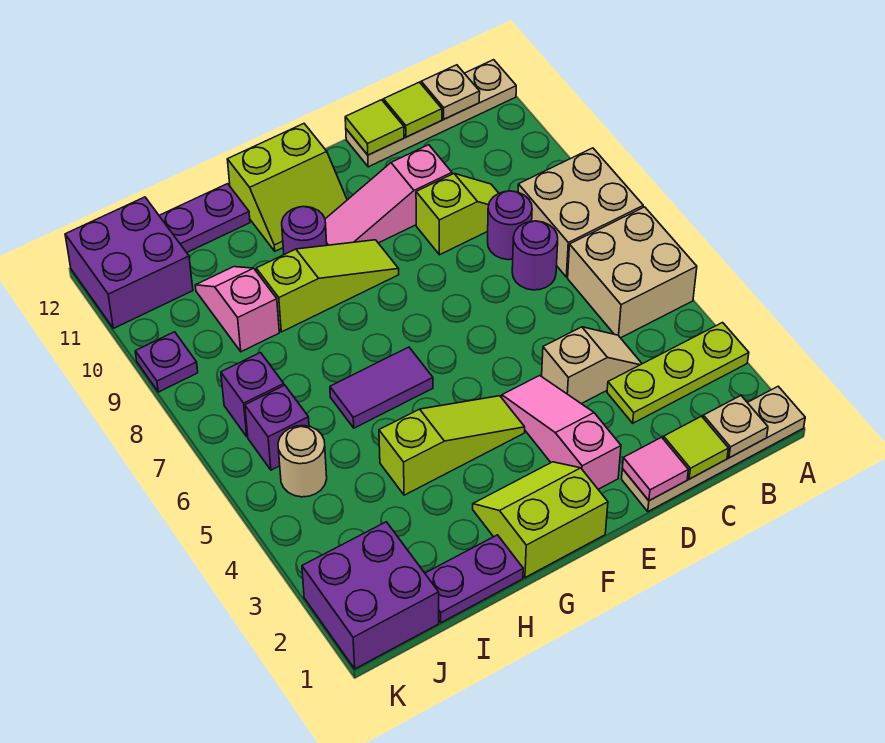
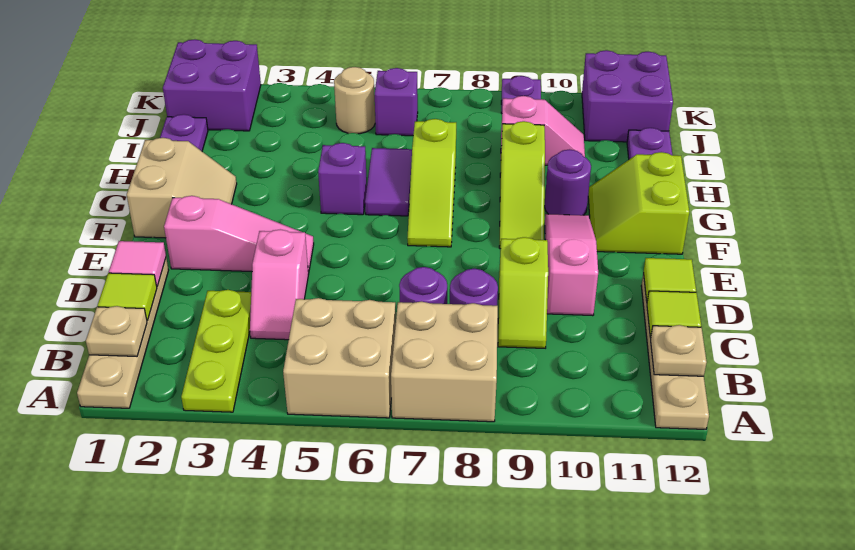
tan 1x2 slope [542,327,642,404] -> pink 1x2 slope [250,229,309,340]
lime 2x2 slope [473,462,608,578] -> tan 2x2 slope [127,138,237,238]
lime 1x3 slope [379,396,525,495] -> lime 1x3 slope moved to [407,119,456,247]
purple 1x1 brick [221,353,284,437] -> purple 1x1 brick moved to [318,143,367,215]

